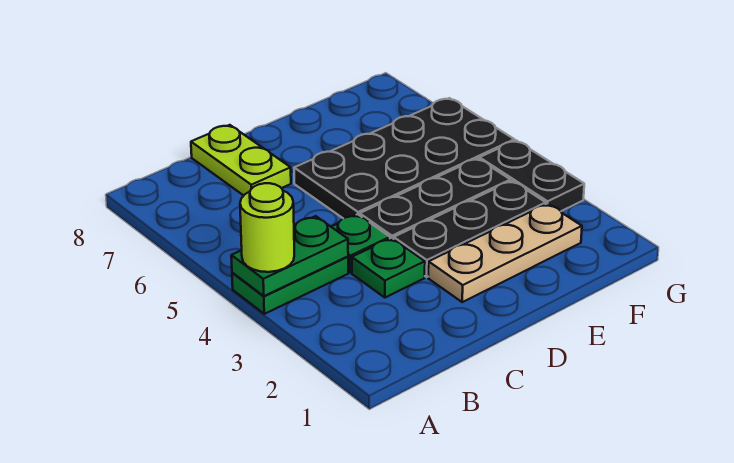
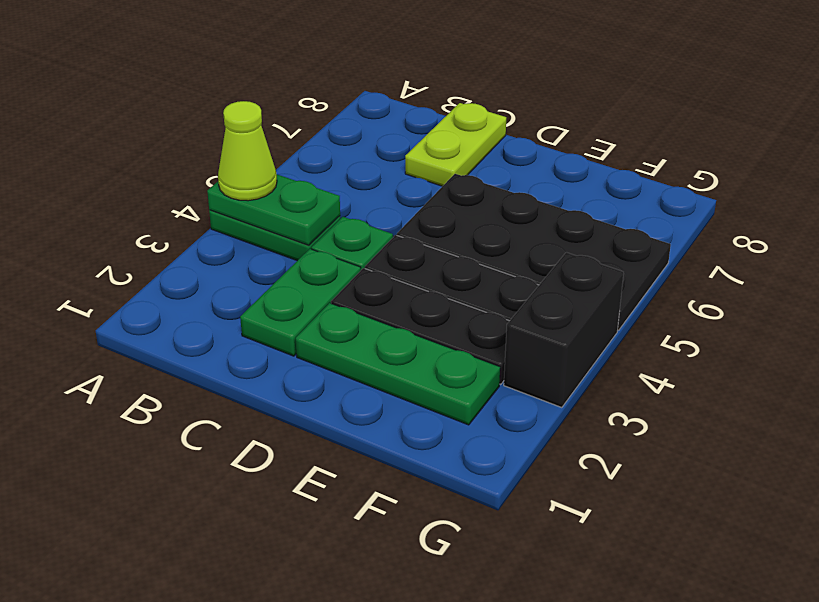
lime 1x1 round brick [240,183,294,272] -> lime 1x1 cone [218,101,277,201]
green 1x1 plate [352,238,425,298] -> green 1x2 plate [240,249,361,356]
tan 1x3 plate [428,204,582,302] -> green 1x3 plate [296,303,500,425]
black 1x2 plate [480,141,584,211] -> black 1x2 brick [504,252,624,408]

